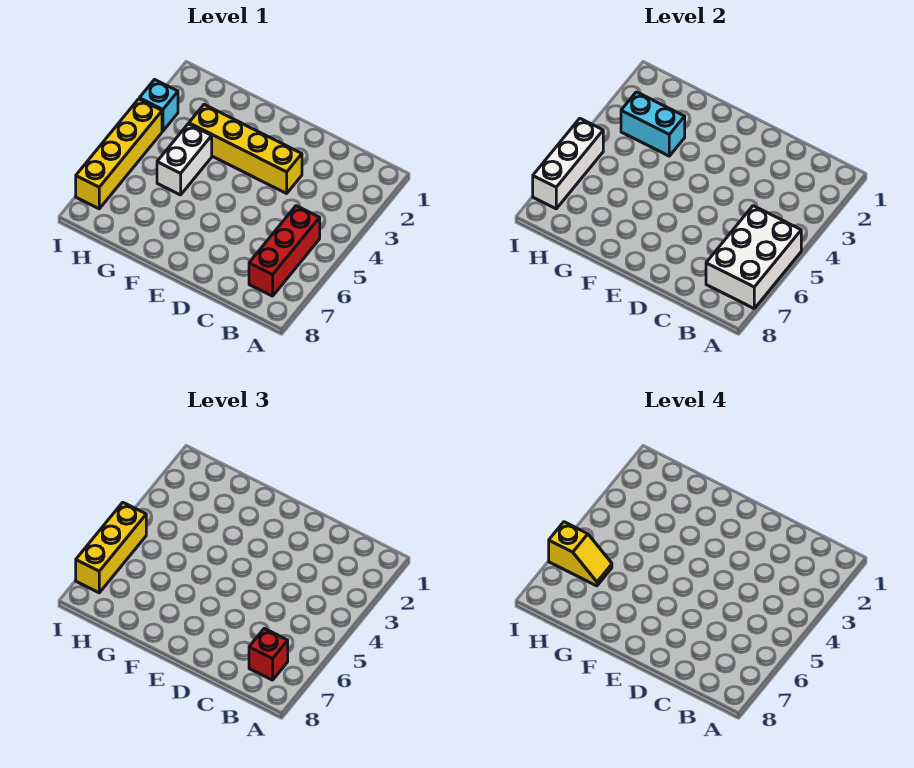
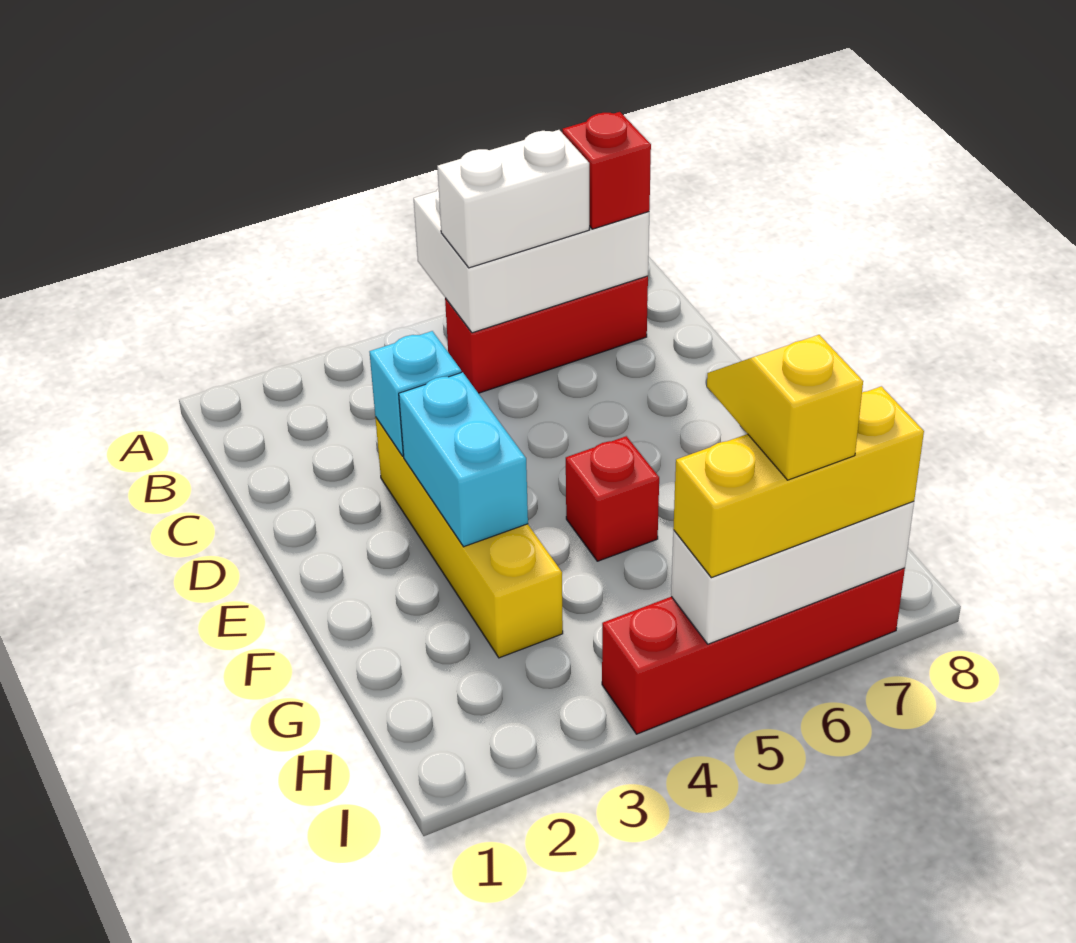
none -> red 1x1 brick [566,436,659,561]
cyan 1x2 brick [621,92,685,156] -> cyan 1x2 brick moved to [399,372,528,547]
white 1x2 brick [157,124,212,195] -> white 1x2 brick moved to [437,130,589,268]
cyan 1x1 brick [139,80,178,131] -> cyan 1x1 brick moved to [370,331,461,456]
yellow 1x4 brick [76,99,162,209] -> red 1x4 brick [602,568,905,734]

